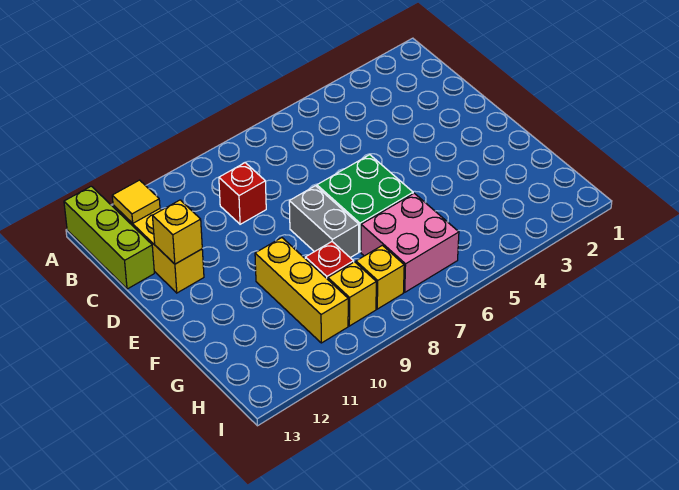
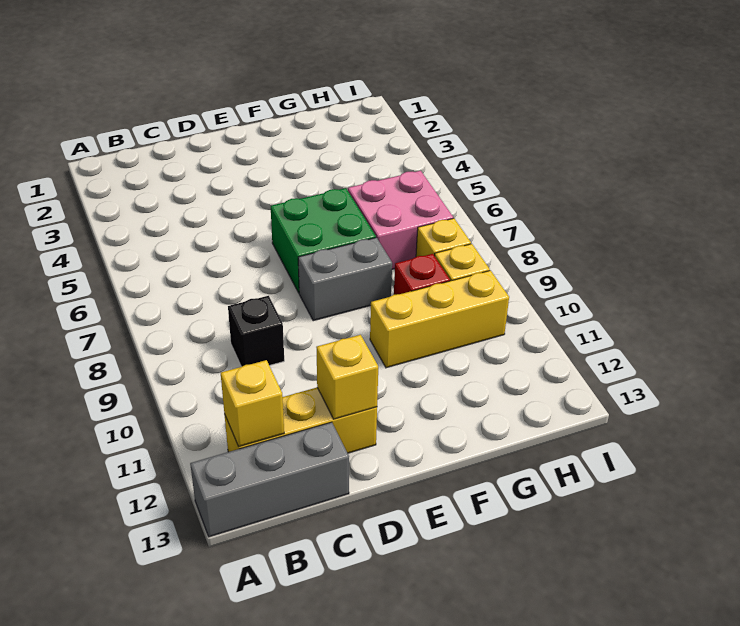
lime 1x3 brick [64,186,154,289] -> grey 1x3 brick [190,422,349,537]
yellow 1x1 tile [112,180,160,223] -> yellow 1x1 brick [220,360,284,446]
red 1x1 brick [219,163,266,224] -> black 1x1 brick [228,296,284,367]

